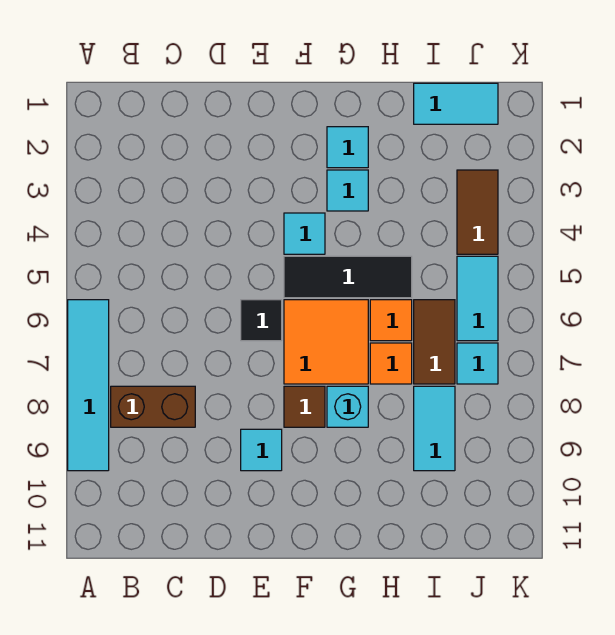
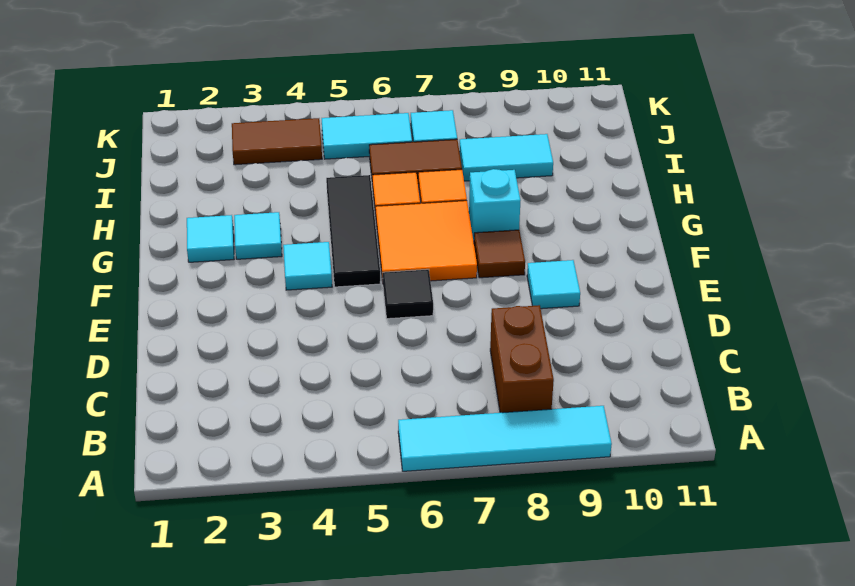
cyan 1x2 tile [414,83,498,124] -> none

